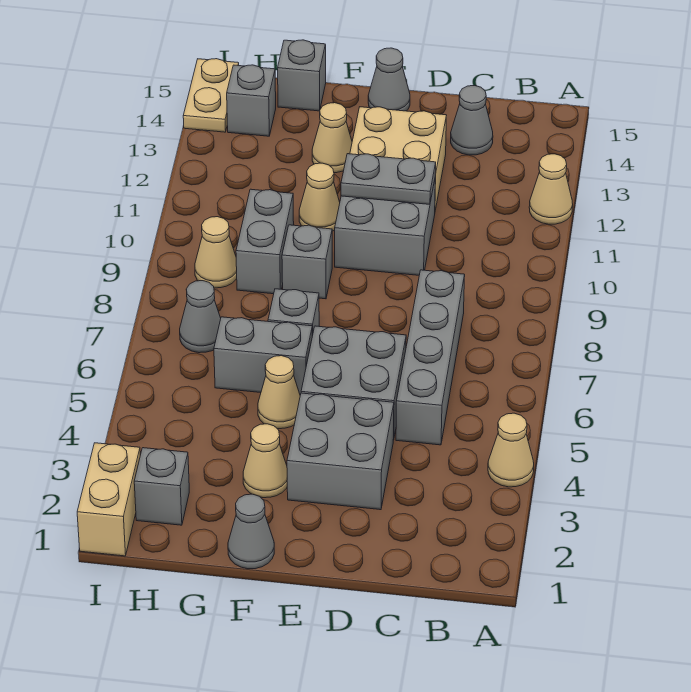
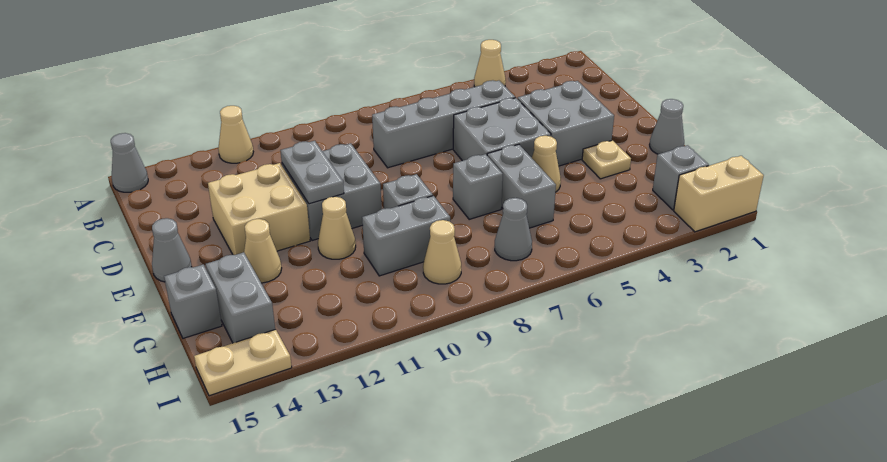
grey 1x1 cone [451,85,493,155] -> grey 1x1 cone moved to [111,133,148,192]
tan 1x1 cone [243,424,287,498] -> tan 1x1 plate [582,140,631,179]
grey 1x1 brick [227,65,276,136] -> grey 1x2 brick [206,252,275,343]

